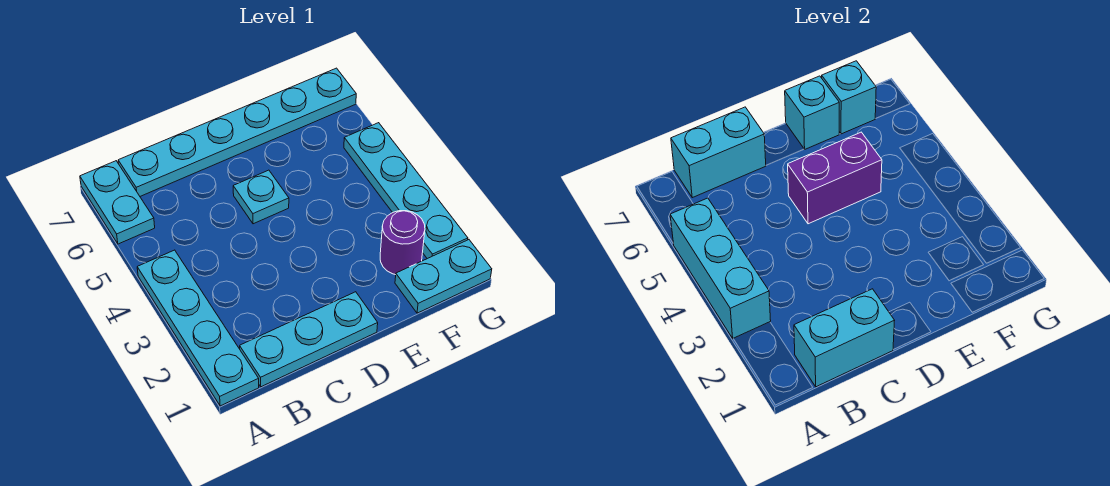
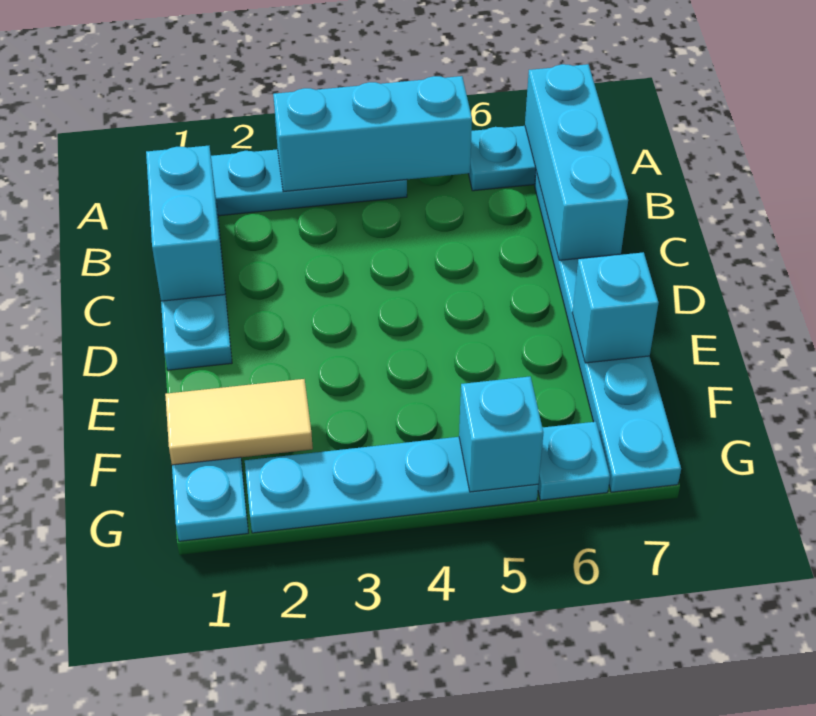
cyan 1x2 brick [671,107,766,198] -> cyan 1x3 brick [525,64,628,260]
cyan 1x1 plate [233,170,289,224] -> cyan 1x1 plate moved to [538,422,610,500]
purple 1x2 brick [788,132,882,224] -> none
none -> tan 1x2 tile [165,379,313,465]
purple 1x1 round brick [380,211,425,275] -> none
cyan 1x1 brick [822,61,876,134] -> cyan 1x1 brick moved to [459,376,543,492]

